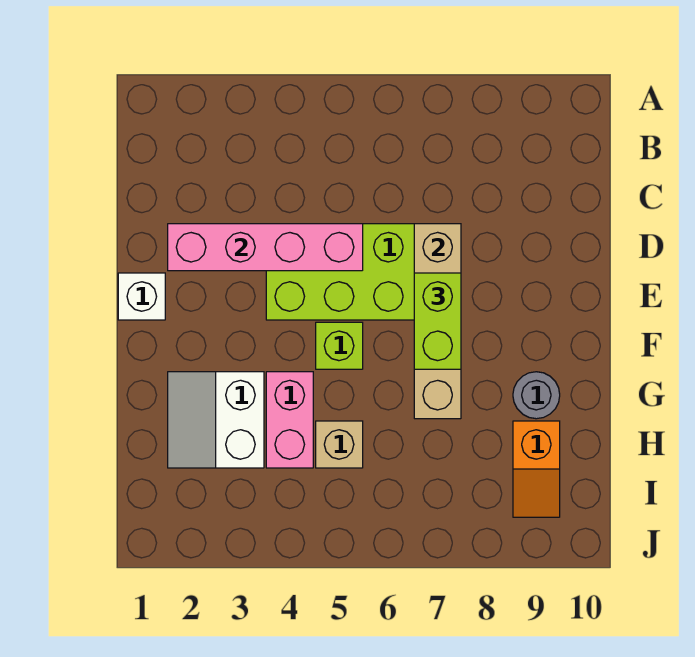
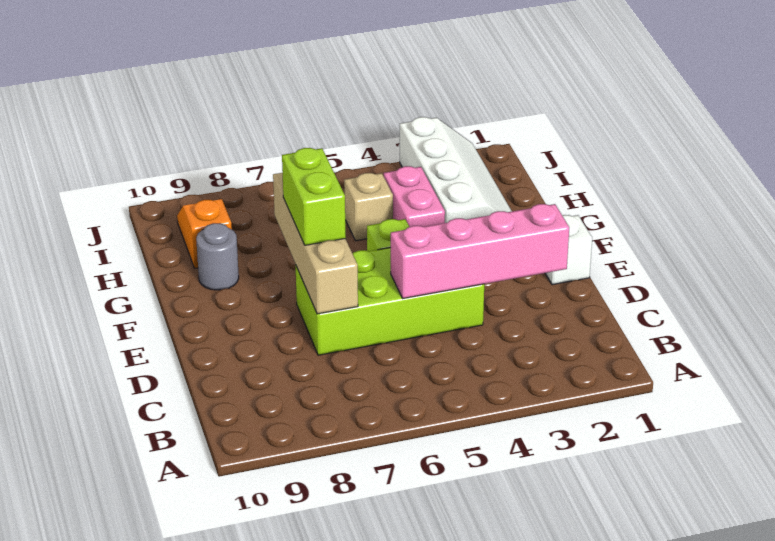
white 2x2 slope [168,372,264,468] -> white 2x4 slope [400,117,512,223]

